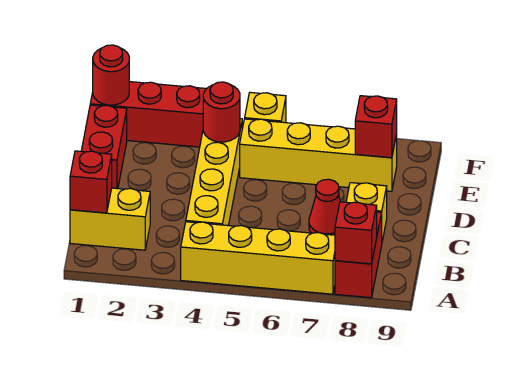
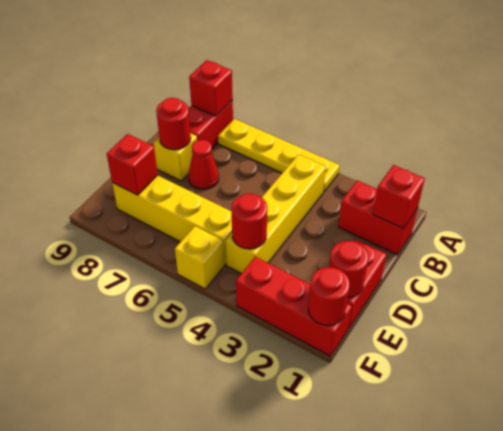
yellow 1x4 brick [181,222,335,294] -> yellow 1x4 plate [218,119,340,192]
yellow 1x2 brick [70,188,150,250] -> red 1x2 brick [338,180,418,255]
none -> red 1x1 round brick [156,98,191,150]
none -> red 1x1 round brick [329,241,368,298]

